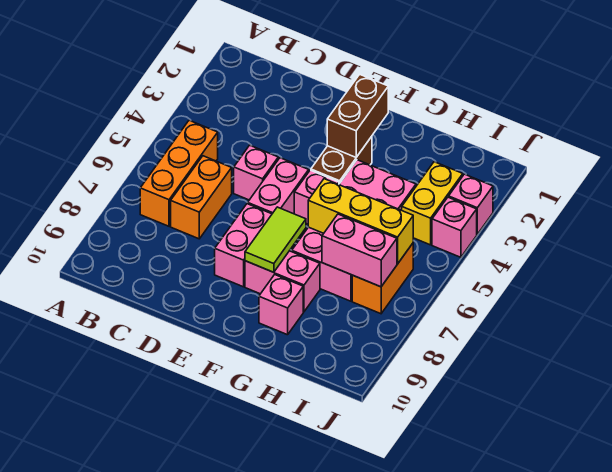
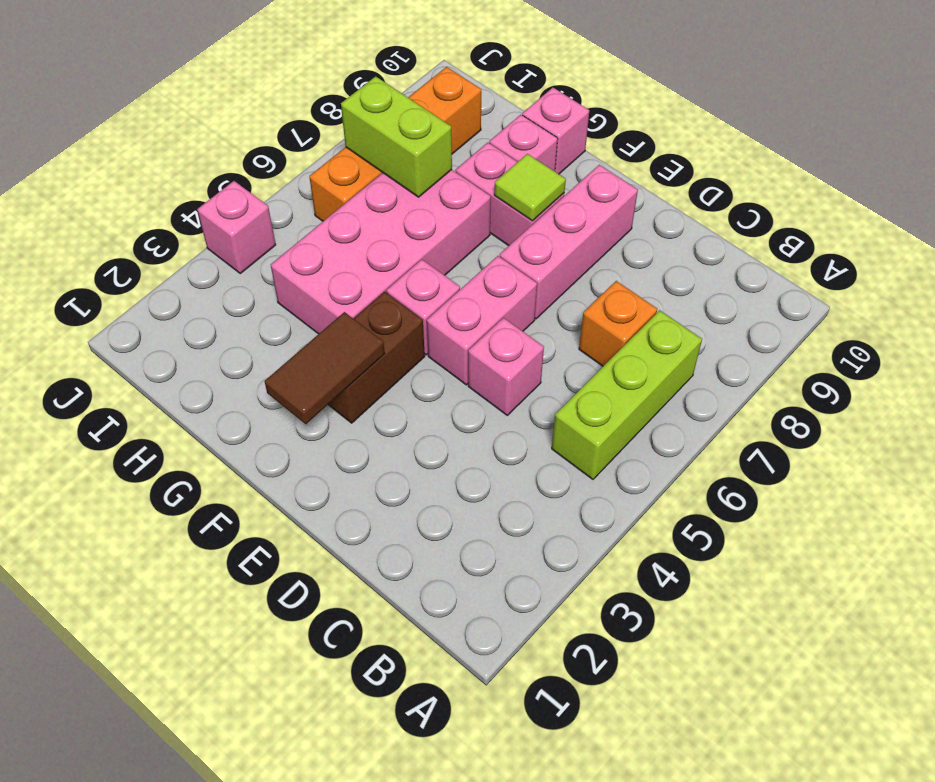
orange 1x3 brick [140,120,218,226] -> lime 1x3 brick [552,310,702,479]
orange 1x2 brick [171,156,232,239] -> orange 1x1 brick [579,281,657,366]
pink 1x2 brick [215,204,272,287] -> pink 1x3 brick [500,165,638,319]
brown 1x2 brick [327,74,388,157] -> brown 1x2 tile [265,312,385,424]
lime 1x2 tile [245,207,306,272] -> lime 1x1 tile [494,154,566,221]
yellow 1x3 brick [308,179,413,264] -> none
pink 1x2 brick [322,214,397,287] -> lime 1x2 brick [341,76,452,197]
yellow 1x2 brick [402,162,463,245] -> none
orange 1x2 brick [352,243,413,314] -> orange 1x4 brick [309,67,481,221]
pink 1x1 brick [449,174,493,234] -> pink 1x1 brick moved to [522,88,589,174]

